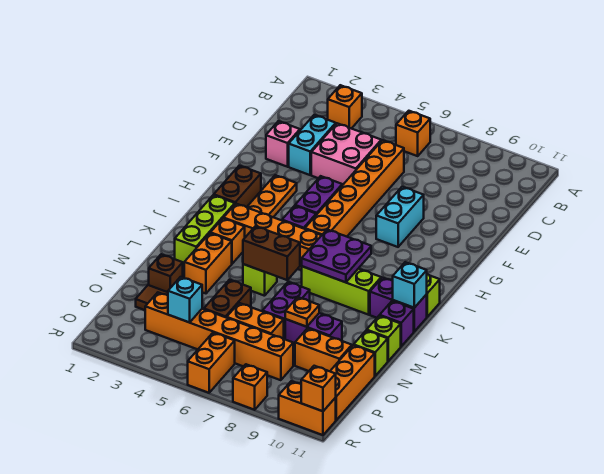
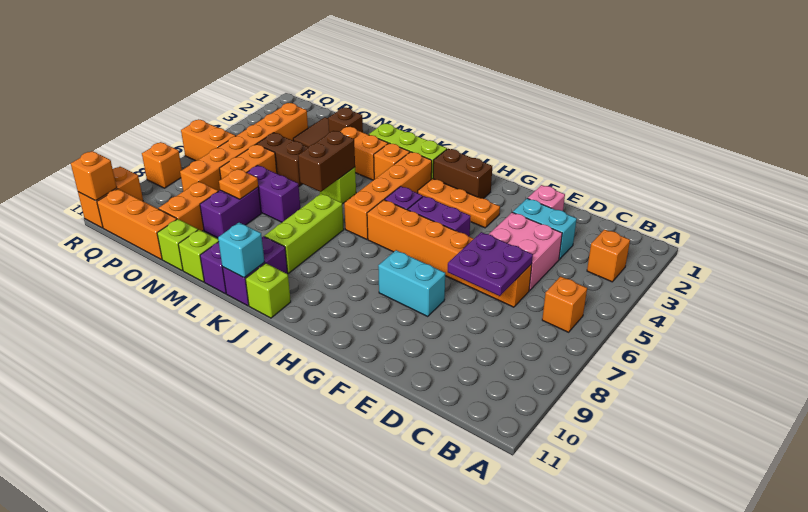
purple 2x2 plate [302,230,371,282] -> purple 2x2 plate moved to [448,232,533,296]
cyan 1x1 brick [168,277,202,322] -> none

